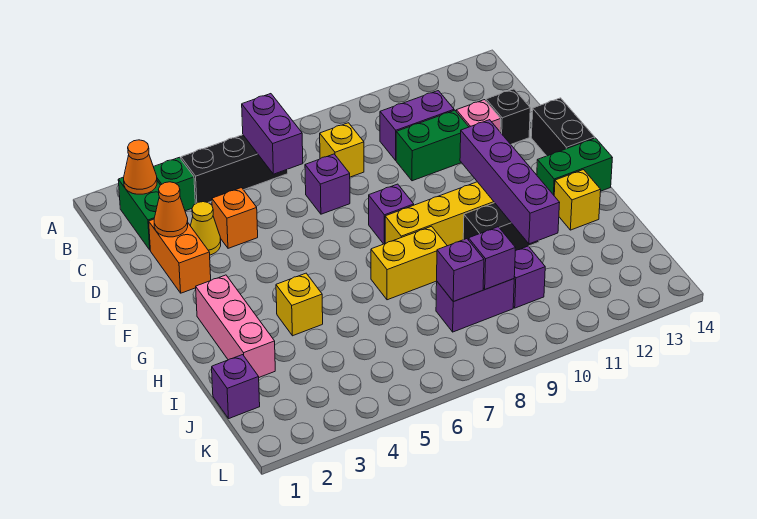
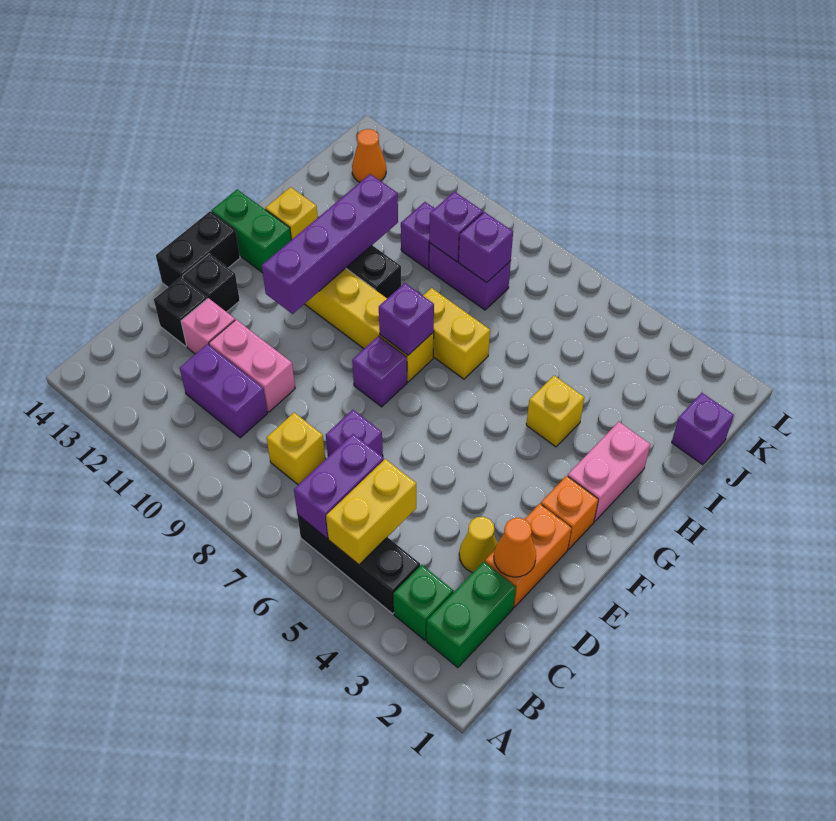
orange 1x1 cone [124,140,157,194] -> orange 1x1 cone moved to [352,129,386,182]
none -> yellow 1x2 brick [326,459,416,565]
orange 1x1 brick [212,188,258,248] -> orange 1x1 brick moved to [541,476,598,549]
green 1x2 brick [396,110,469,181] -> pink 1x2 brick [209,320,295,412]
none -> black 1x1 brick [183,254,240,312]
pink 1x3 brick [196,275,275,377] -> pink 1x2 brick [568,422,650,522]
none -> purple 1x1 brick [379,283,434,355]

